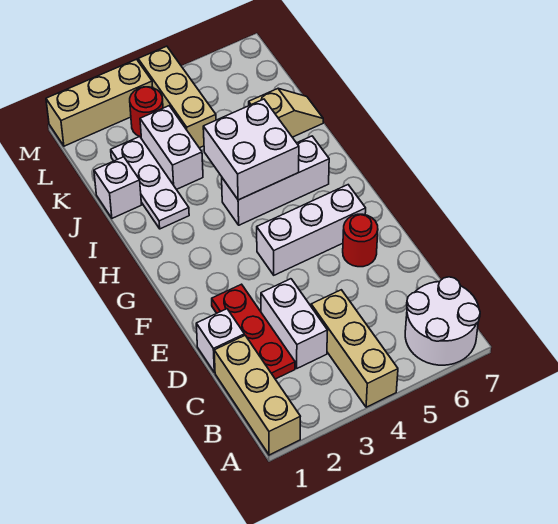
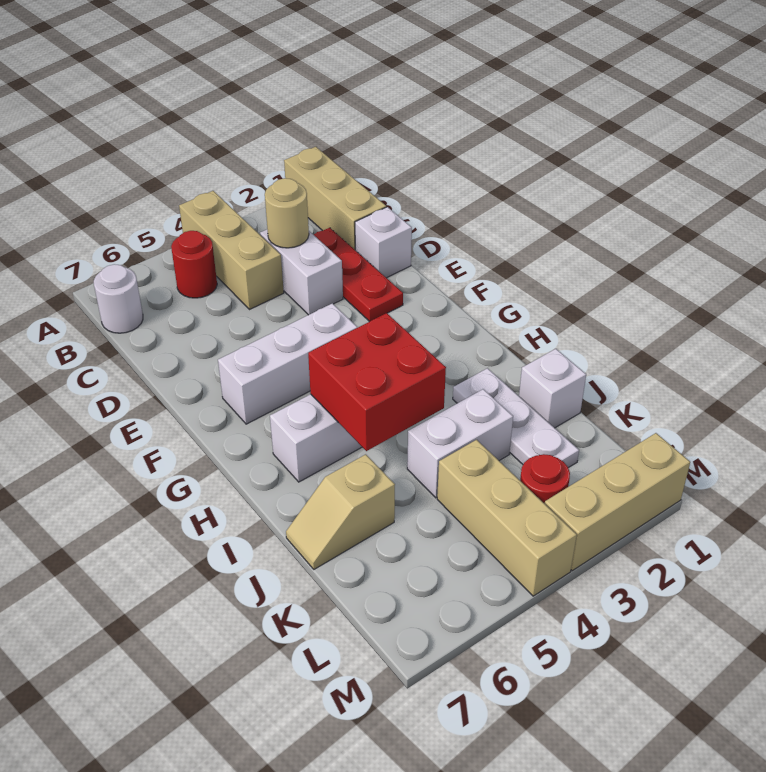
white 2x2 round brick [405,277,480,365] -> white 1x1 round brick [94,264,143,333]
none -> tan 1x1 round brick [265,178,309,248]
red 1x1 round brick [343,214,378,267] -> red 1x1 round brick moved to [171,231,217,298]
white 2x2 brick [203,99,299,200] -> red 2x2 brick [308,313,446,451]
white 1x2 brick [140,106,203,189] -> white 1x2 brick turned to [407,389,513,498]

